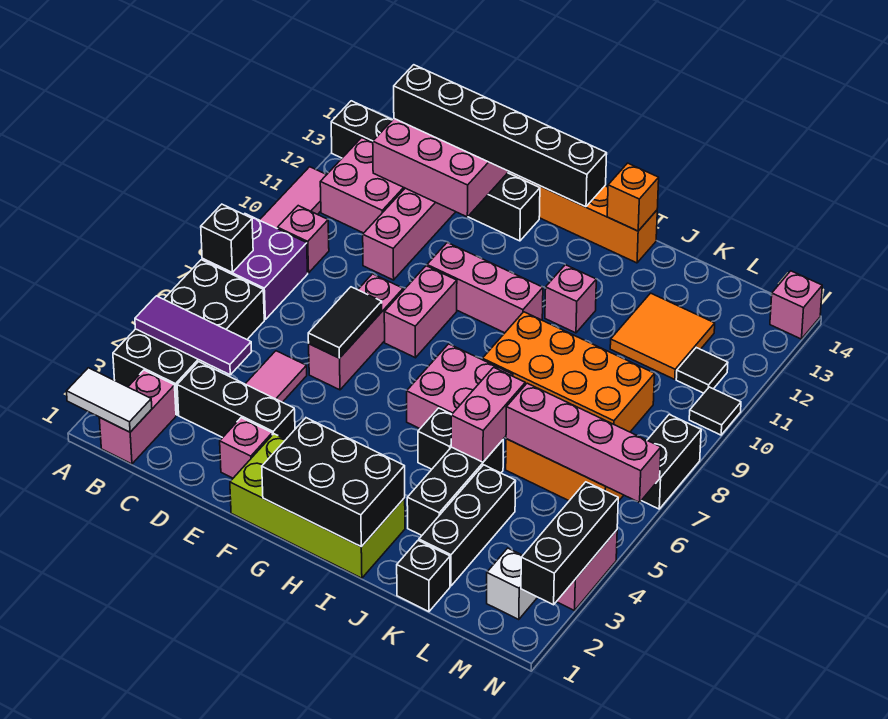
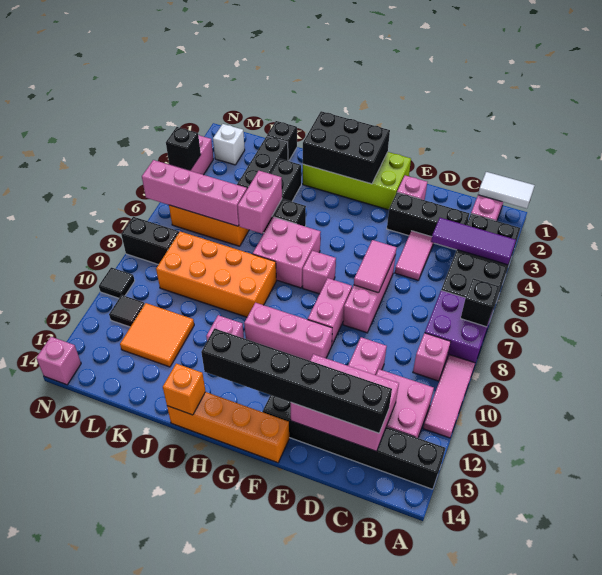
black 1x2 tile [308,287,382,358] -> pink 1x2 tile [354,240,397,293]
none -> pink 1x1 brick [303,251,336,294]
black 1x3 brick [521,482,618,605] -> black 1x1 brick [166,127,201,170]
black 1x2 brick [641,414,701,509] -> black 1x2 brick turned to [121,217,179,265]

